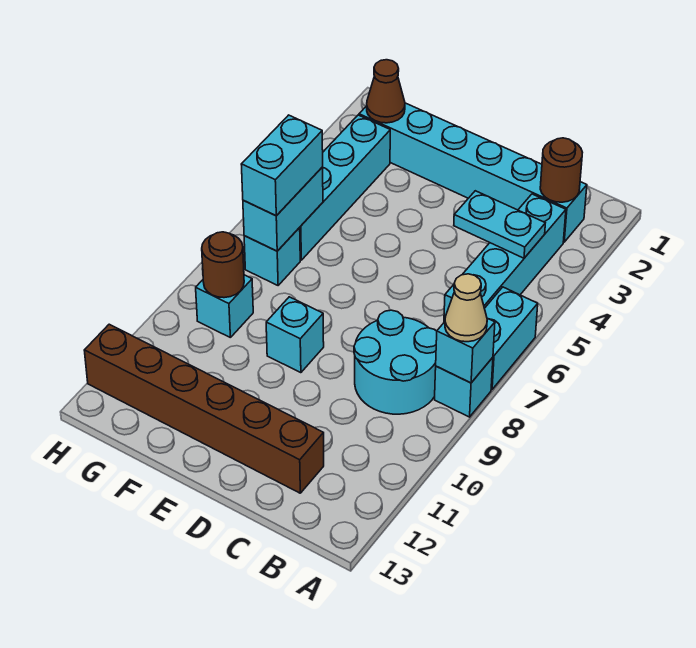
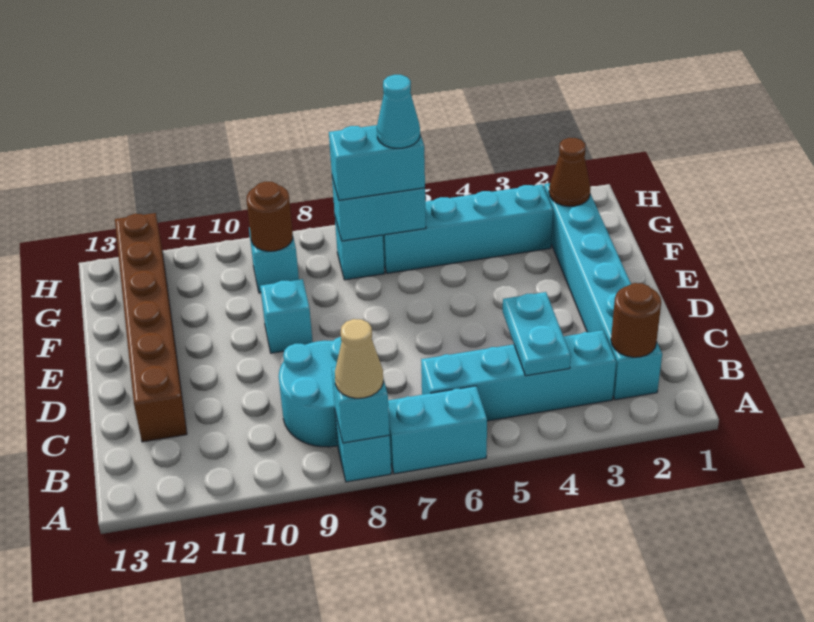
none -> cyan 1x1 cone [377,75,420,148]

